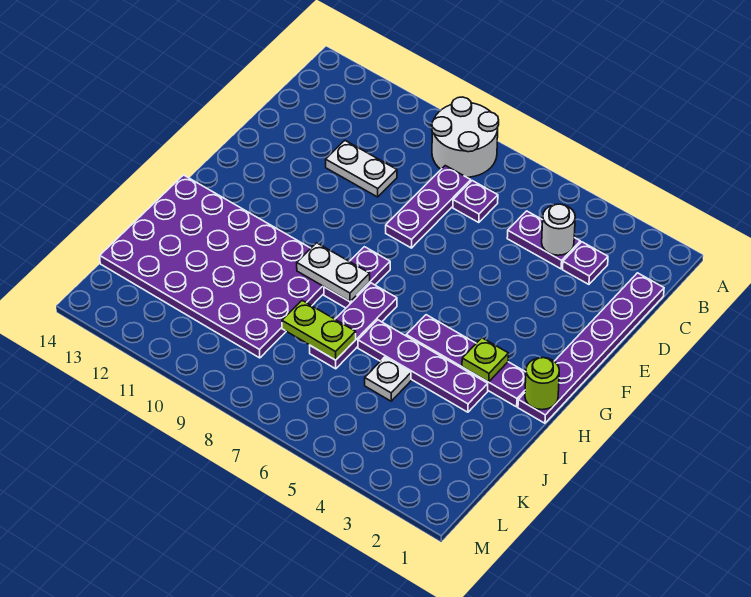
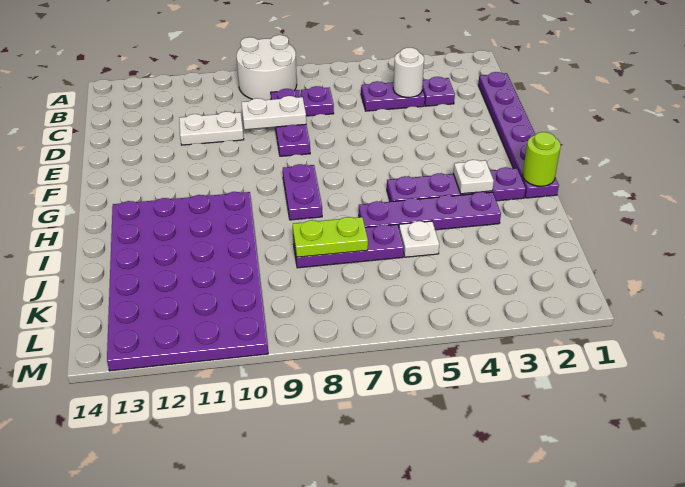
lime 1x1 plate [462,338,509,382] -> white 1x1 plate [453,160,494,194]
purple 1x3 plate [310,283,397,369] -> purple 1x3 plate turned to [293,225,404,268]
white 1x2 plate [297,243,370,302] -> white 1x2 plate moved to [242,96,306,129]
purple 4x6 plate [100,175,324,358] -> purple 4x6 plate turned to [107,192,268,371]

